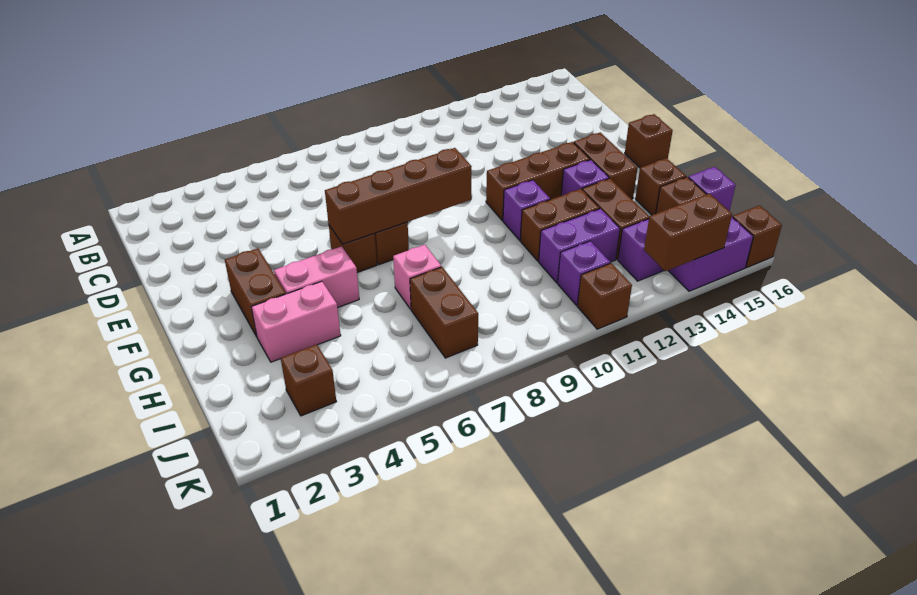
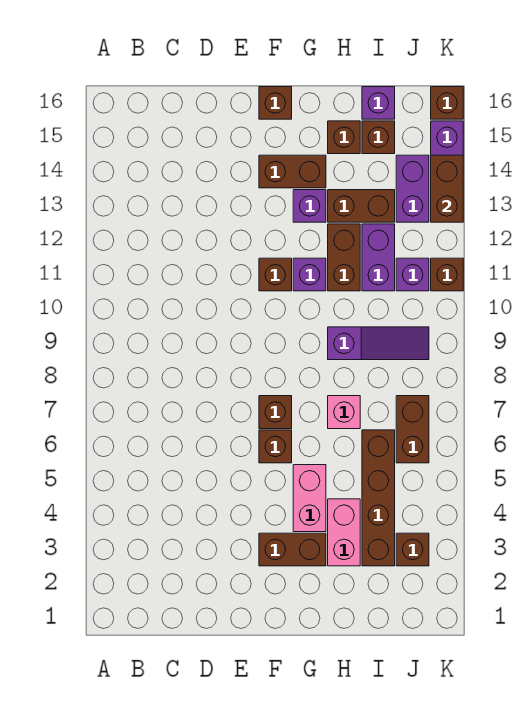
brown 1x4 brick [325,148,472,244] -> brown 1x4 brick moved to [362,430,395,566]
brown 1x3 brick [486,142,590,221] -> brown 1x1 brick [259,258,292,291]
none -> purple 1x3 slope [328,327,429,360]
brown 1x2 brick [410,267,478,358] -> brown 1x2 brick turned to [396,396,429,463]

